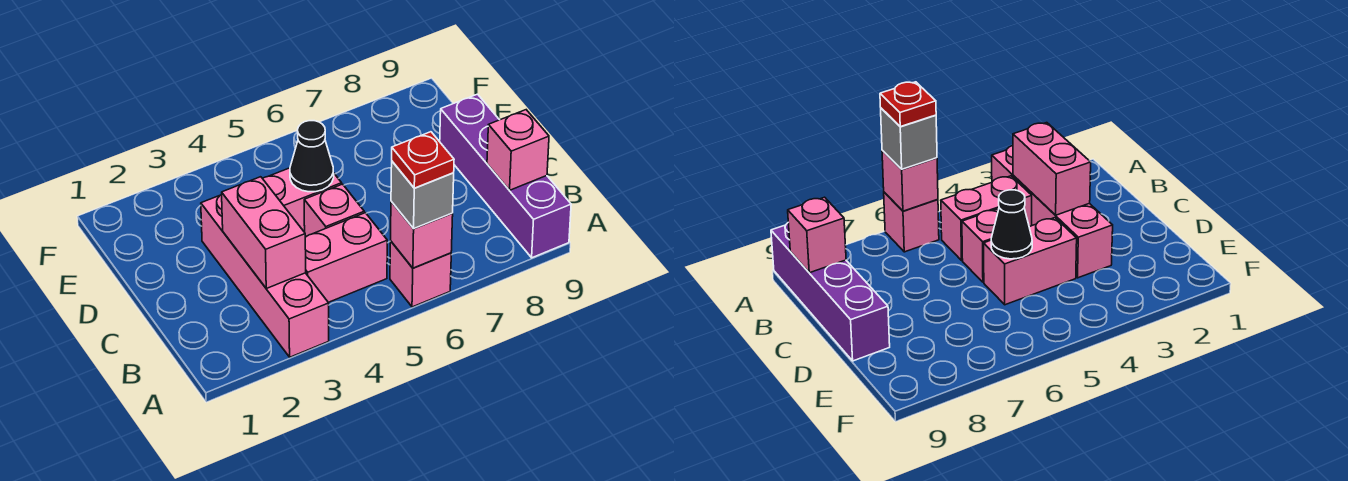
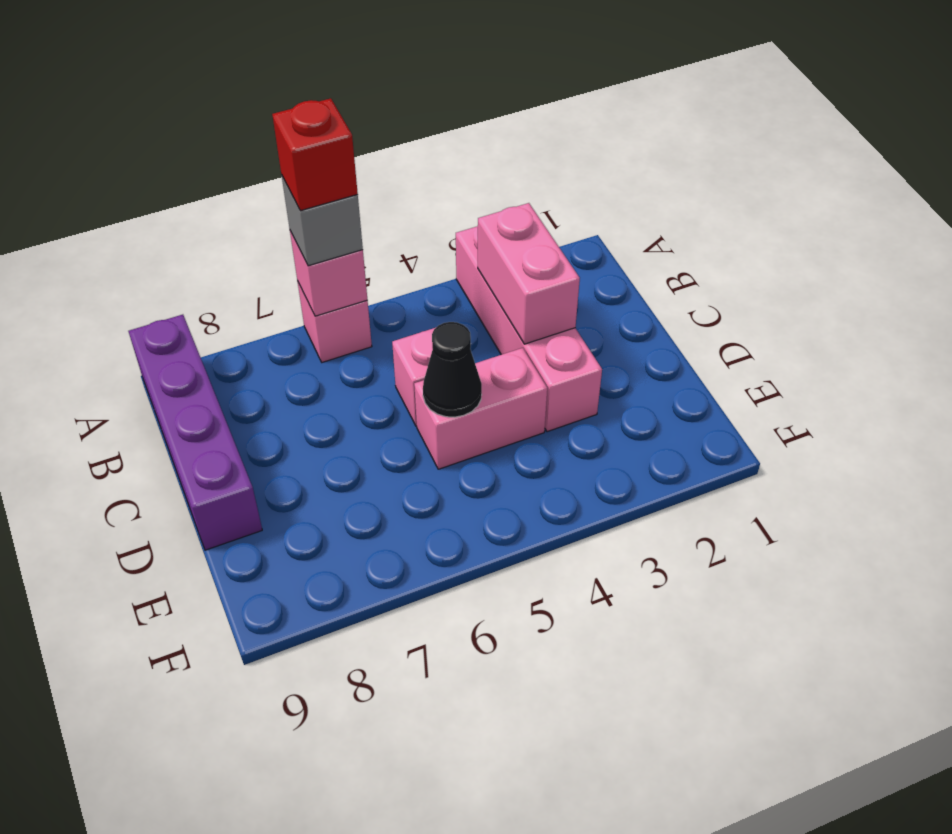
red 1x1 plate [392,132,454,188] -> red 1x1 brick [272,98,358,211]
pink 1x2 brick [305,213,387,302] -> none
pink 1x1 brick [487,110,549,190] -> none

